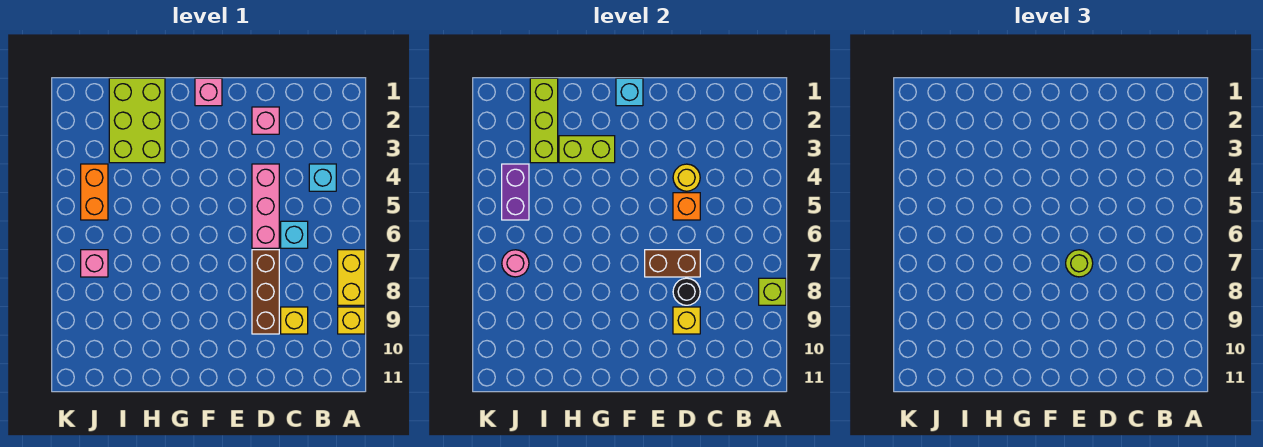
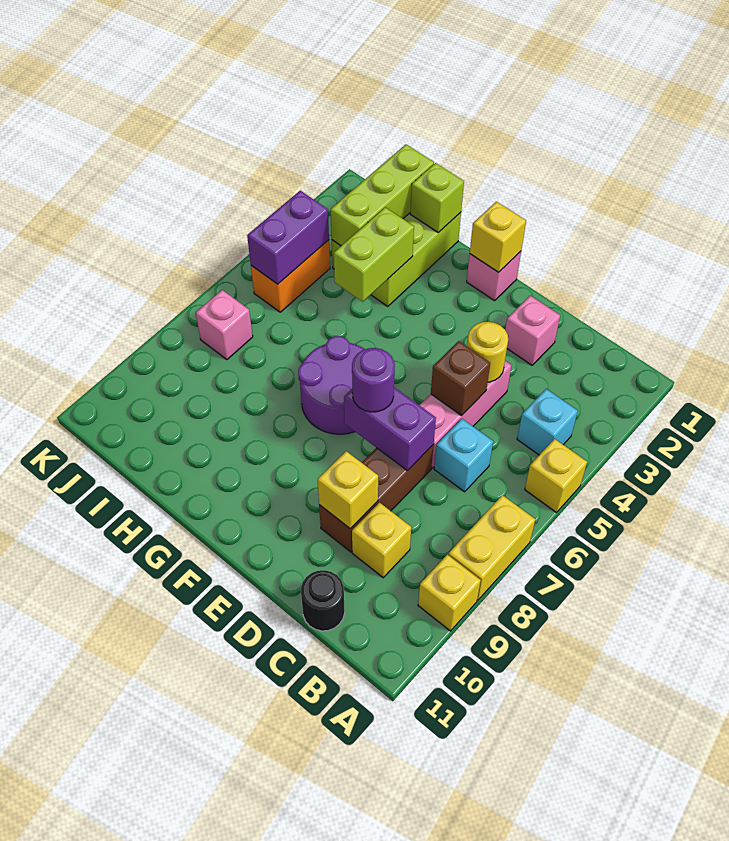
none -> yellow 1x1 brick [525,439,587,513]
lime 1x1 brick [759,278,786,305] -> lime 1x1 brick moved to [410,163,464,233]
orange 1x1 brick [673,193,700,220] -> brown 1x1 brick [431,341,490,416]
brown 1x2 brick [645,250,700,277] -> purple 1x2 brick [344,388,436,471]
black 1x1 round brick [673,278,700,305] -> black 1x1 round brick moved to [301,570,345,631]
lime 1x1 round brick [1066,250,1093,277] -> purple 1x1 round brick [352,348,395,412]
cyan 1x1 brick [616,78,643,106] -> yellow 1x1 brick [470,202,526,272]
none -> purple 2x2 round brick [298,336,365,434]
lime 1x2 brick [559,136,615,163] -> lime 1x2 brick turned to [334,207,414,302]
pink 1x1 round brick [502,250,529,277] -> none

